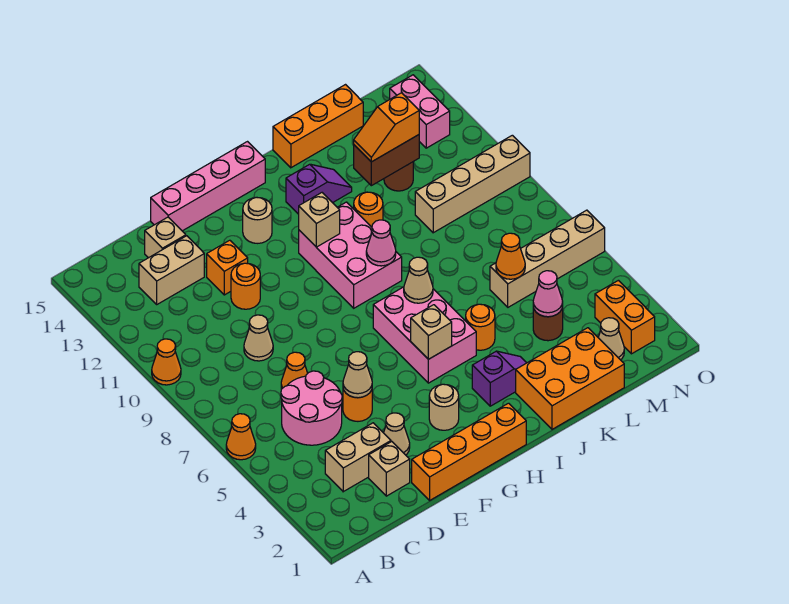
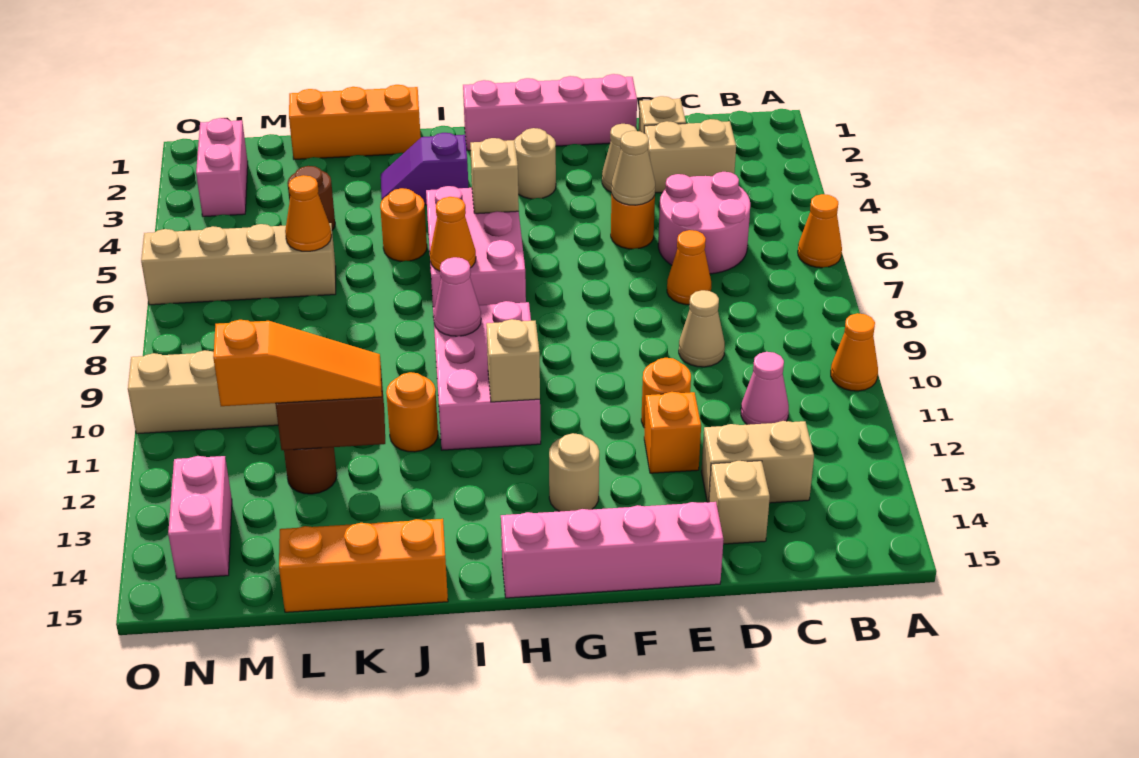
orange 1x4 brick [412,403,526,500] -> pink 1x4 brick [463,74,637,151]
tan 1x1 cone [404,257,433,303] -> orange 1x1 cone [430,197,476,271]
purple 1x2 slope [286,164,352,214] -> none
orange 2x3 brick [516,328,624,429] -> orange 1x3 brick [289,85,421,159]
orange 1x2 slope [354,93,419,162] -> orange 1x3 slope [213,320,382,406]
pink 1x1 cone [533,271,563,317] -> pink 1x1 cone moved to [741,352,789,425]
tan 1x1 cone [598,318,624,360] -> none
orange 1x2 brick [595,280,655,354] -> pink 1x2 brick [196,118,248,217]

